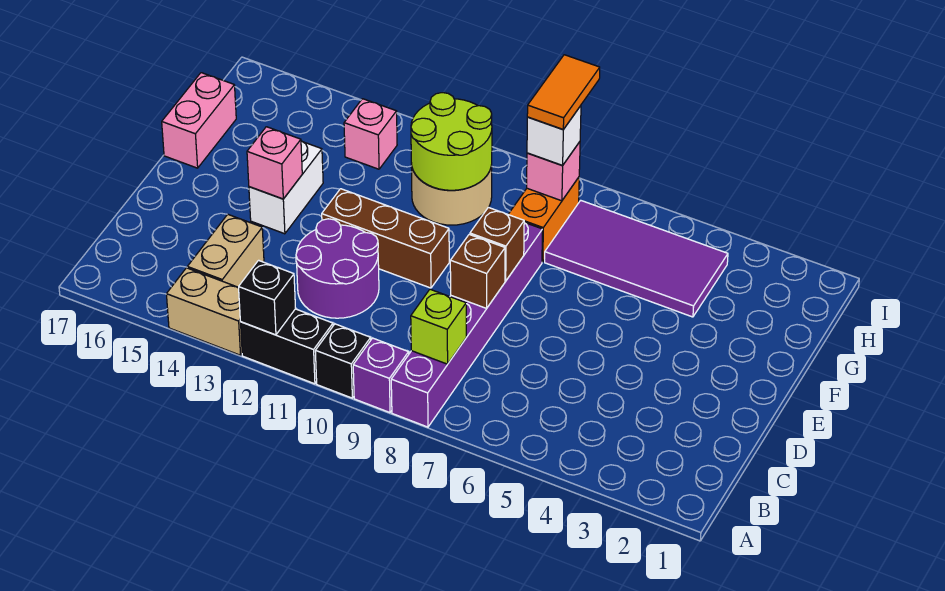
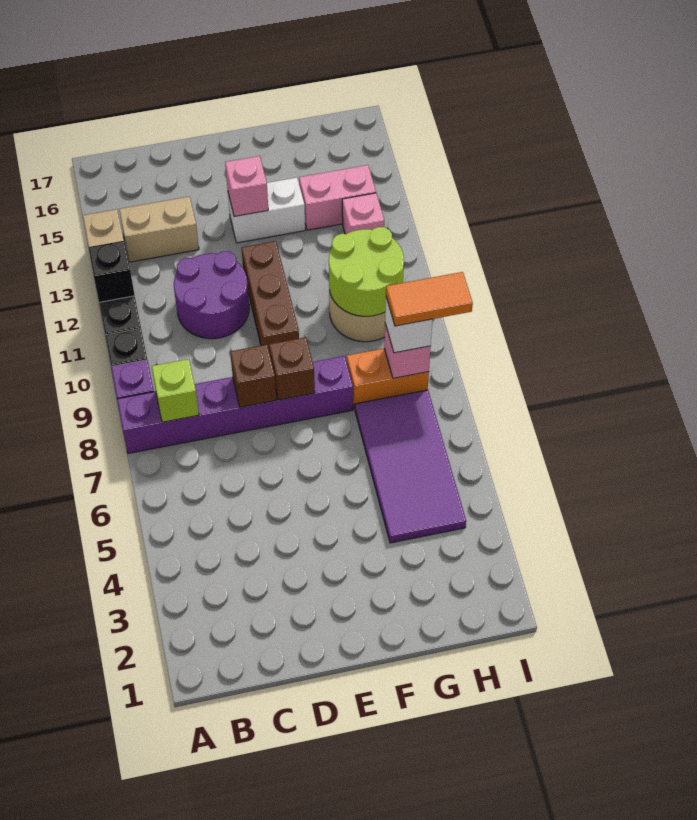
pink 1x2 brick [162,73,236,168] -> pink 1x2 brick moved to [299,165,376,230]

